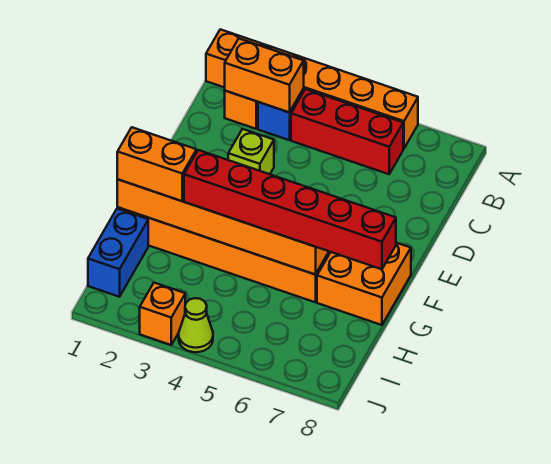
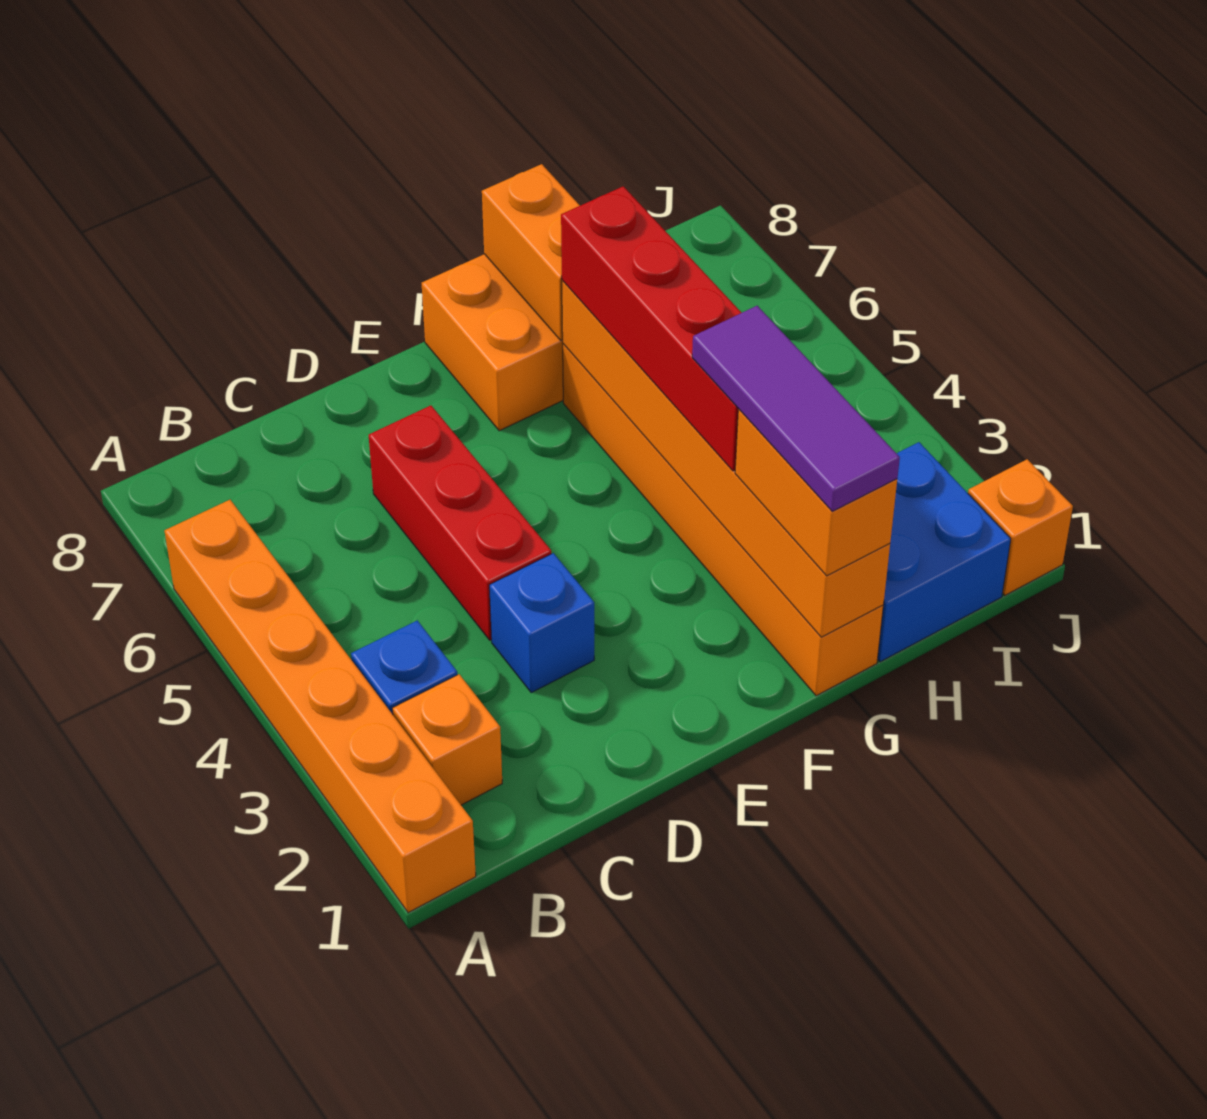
orange 1x2 brick [225,39,304,112] -> orange 1x2 brick moved to [482,164,580,340]
red 1x3 brick [291,89,403,174] -> red 1x3 brick moved to [369,406,551,640]
lime 1x1 brick [228,129,274,174] -> blue 1x1 brick [489,553,594,693]
none -> purple 1x3 tile [692,306,900,511]
red 1x6 brick [184,150,396,269] -> red 1x4 brick [561,186,742,471]
blue 1x2 brick [88,209,148,297] -> blue 2x2 brick [878,442,1011,662]
orange 1x1 brick [140,283,185,345] -> orange 1x1 brick moved to [968,459,1073,595]
lime 1x1 cone [179,298,213,352] -> none

